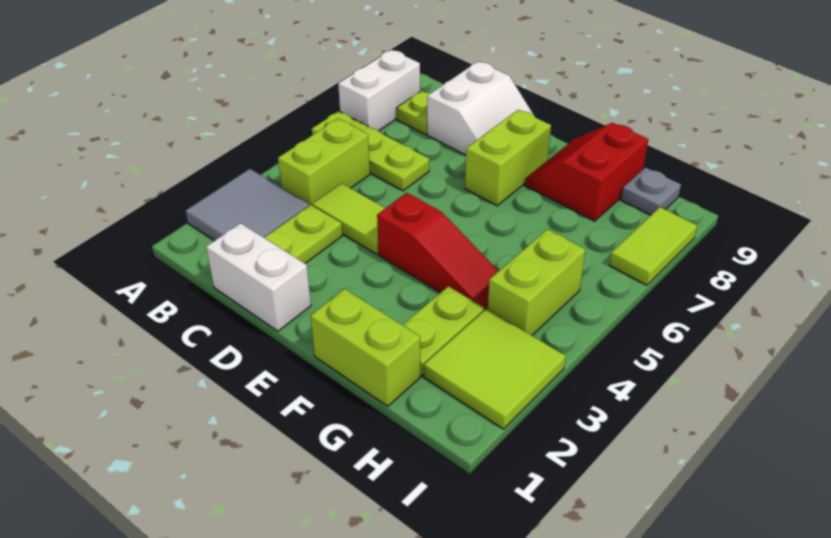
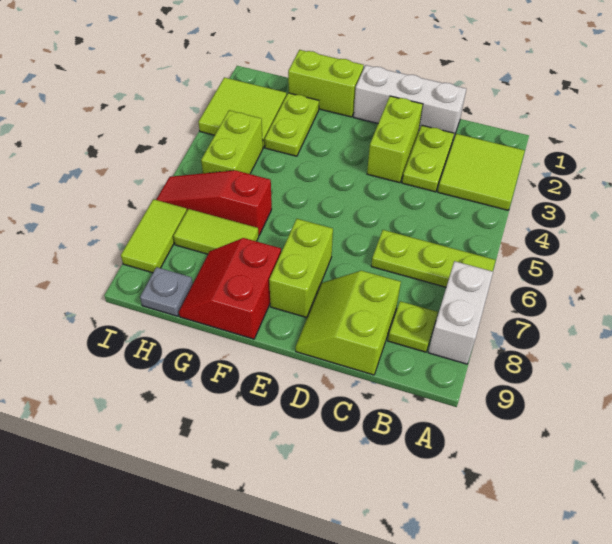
grey 2x2 tile [186,169,309,241] -> lime 2x2 tile [438,134,525,210]
lime 1x2 brick [278,118,370,206] -> lime 1x2 brick moved to [367,96,423,183]
white 1x2 brick [206,223,311,331] -> white 1x3 brick [354,65,466,139]
lime 1x2 tile [312,183,385,254] -> lime 1x2 tile moved to [174,209,259,254]
white 2x2 slope [427,61,533,155] -> lime 2x2 slope [296,271,401,375]
red 1x3 slope [377,193,498,310] -> red 1x3 slope moved to [156,170,272,235]
red 2x2 slope [525,123,648,221] -> red 2x2 slope turned to [179,238,281,339]

